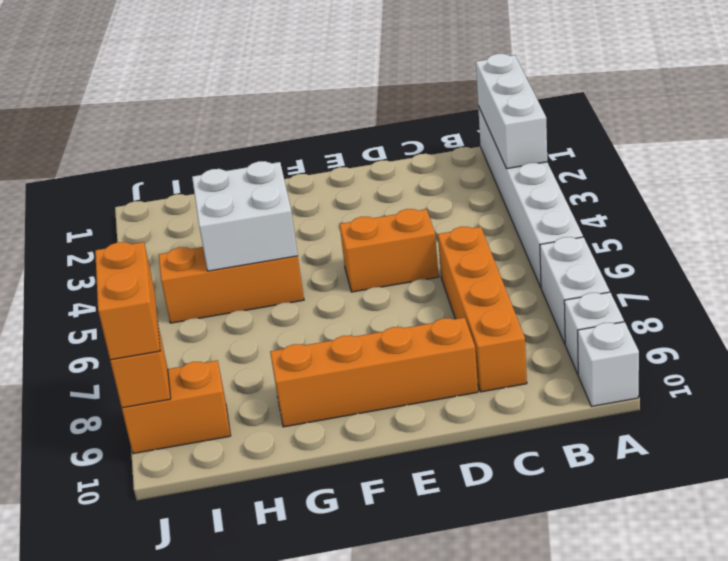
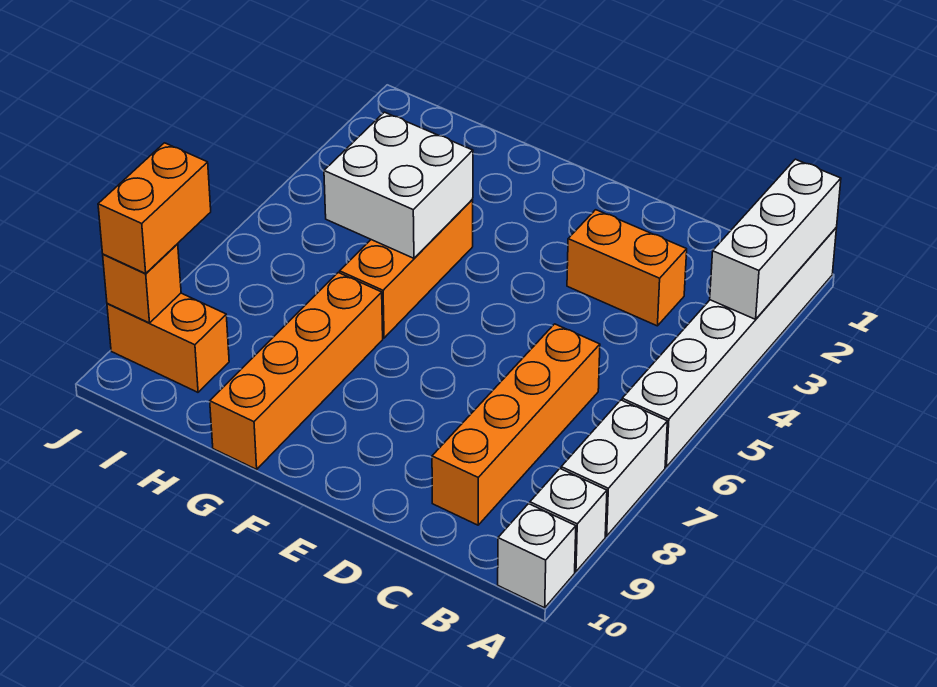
orange 1x2 brick [340,209,439,292] -> orange 1x2 brick moved to [567,210,687,326]
orange 1x4 brick [270,317,478,427] -> orange 1x4 brick turned to [210,273,383,469]
orange 1x3 brick [159,247,304,323] -> orange 1x3 brick turned to [340,199,473,338]

